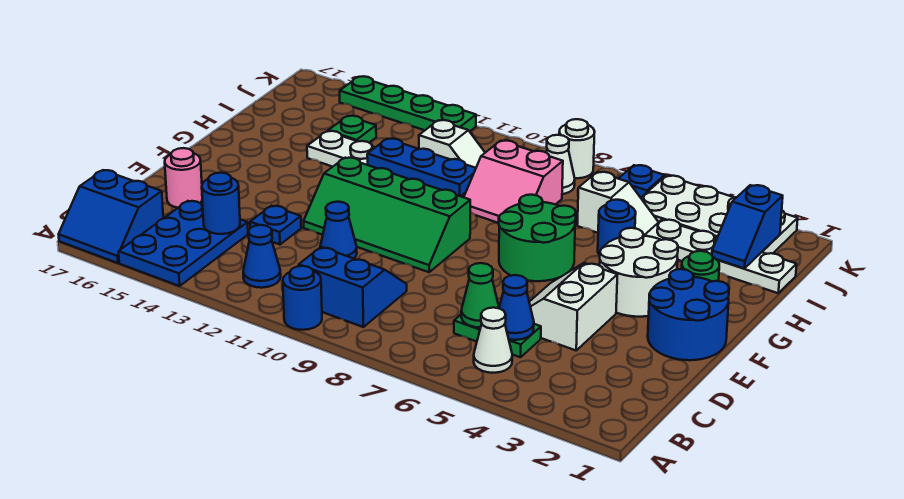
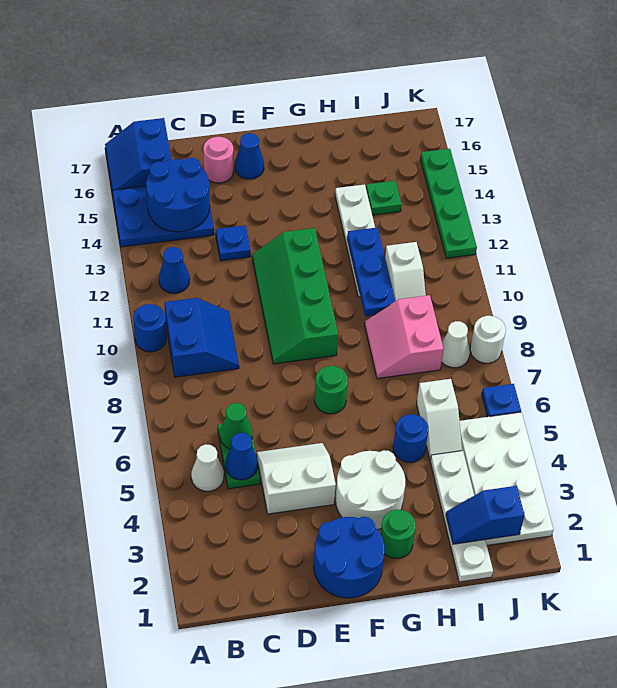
blue 1x1 round brick [202,173,240,234] -> blue 2x2 round brick [146,158,210,232]
blue 1x1 cone [320,202,357,258] -> blue 1x1 cone moved to [235,133,264,179]
green 2x2 round brick [499,195,576,281] -> green 1x1 round brick [315,366,348,414]

